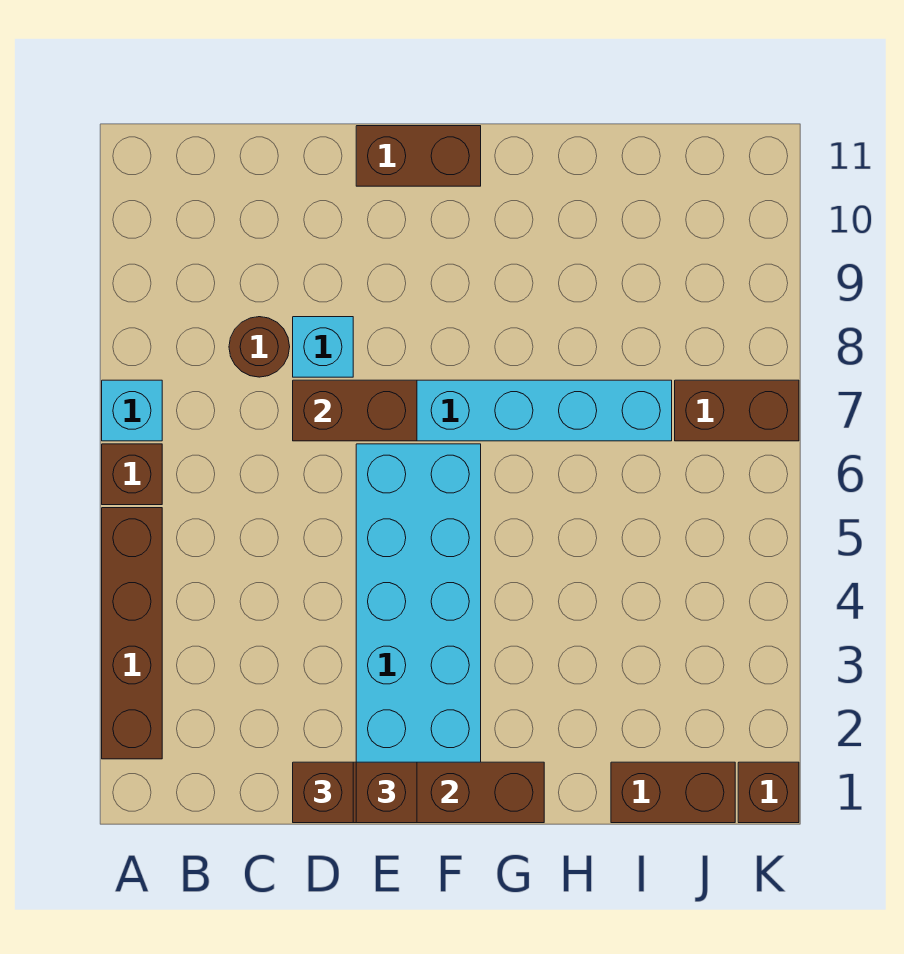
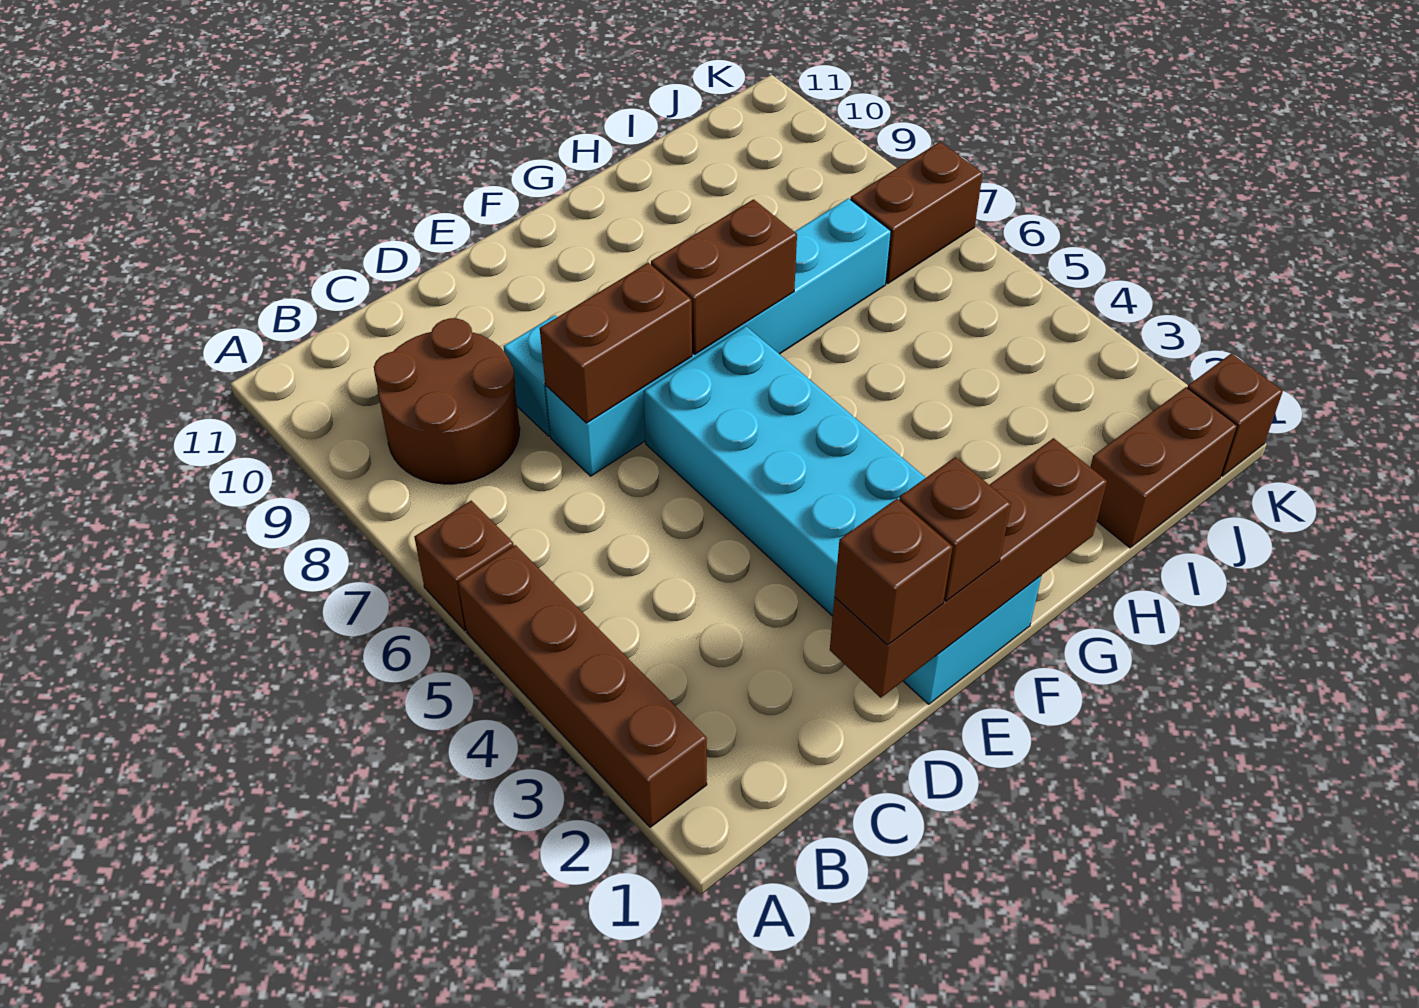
cyan 1x1 brick [102,380,162,441] -> none
brown 1x1 round brick [229,317,290,377] -> brown 2x2 round brick [374,318,520,484]
brown 1x2 brick [356,126,481,186] -> brown 1x2 brick moved to [651,200,797,354]

